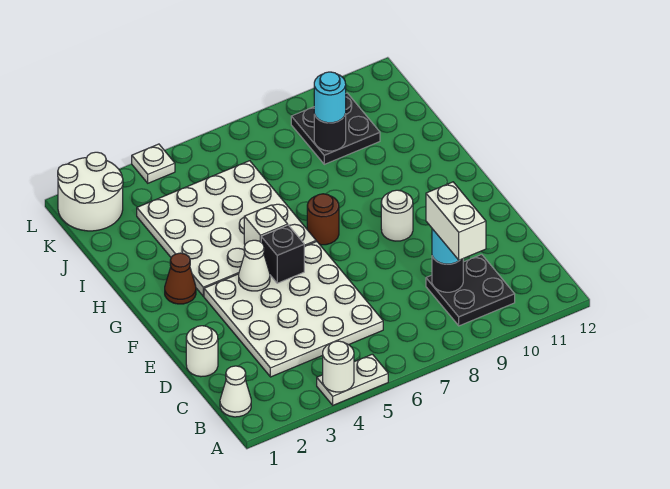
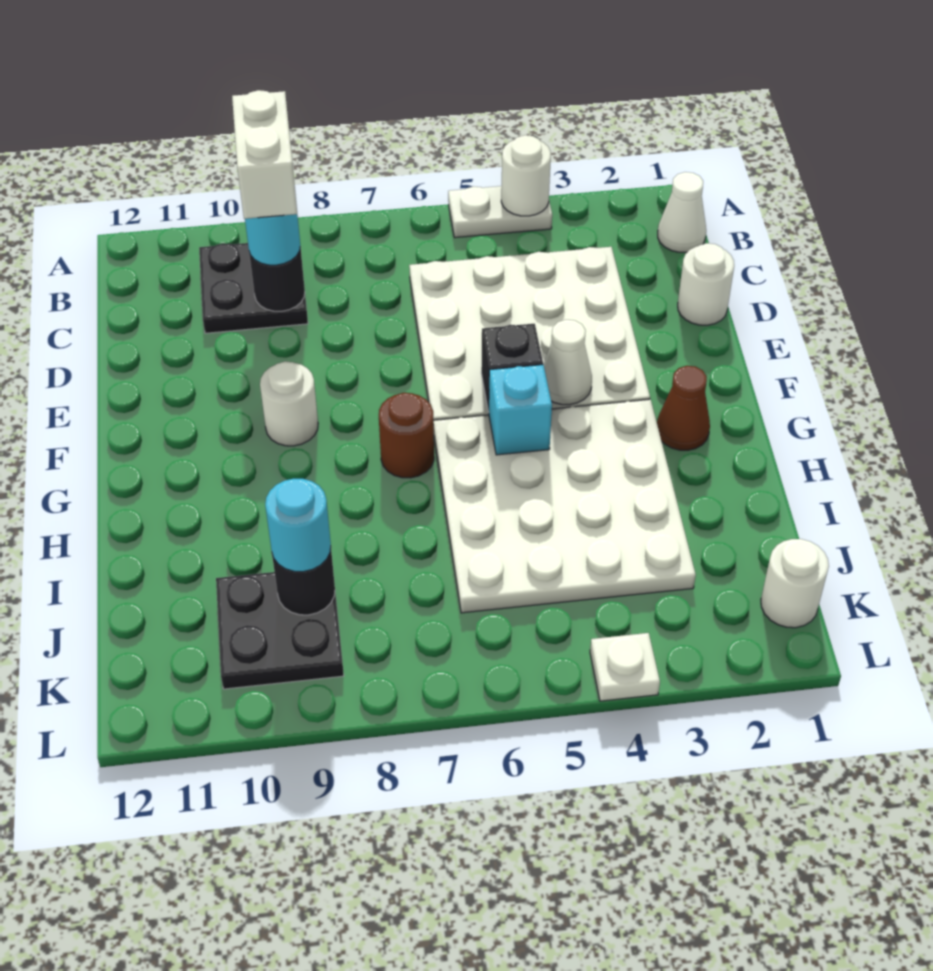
white 1x1 brick [244,205,288,244] -> cyan 1x1 brick [489,364,552,455]
white 2x2 round brick [58,152,123,231] -> white 1x1 round brick [761,539,829,628]

